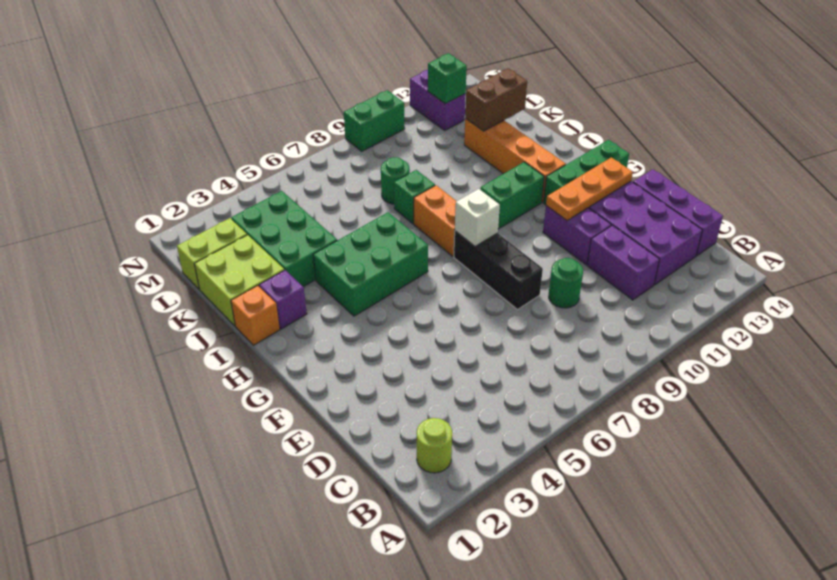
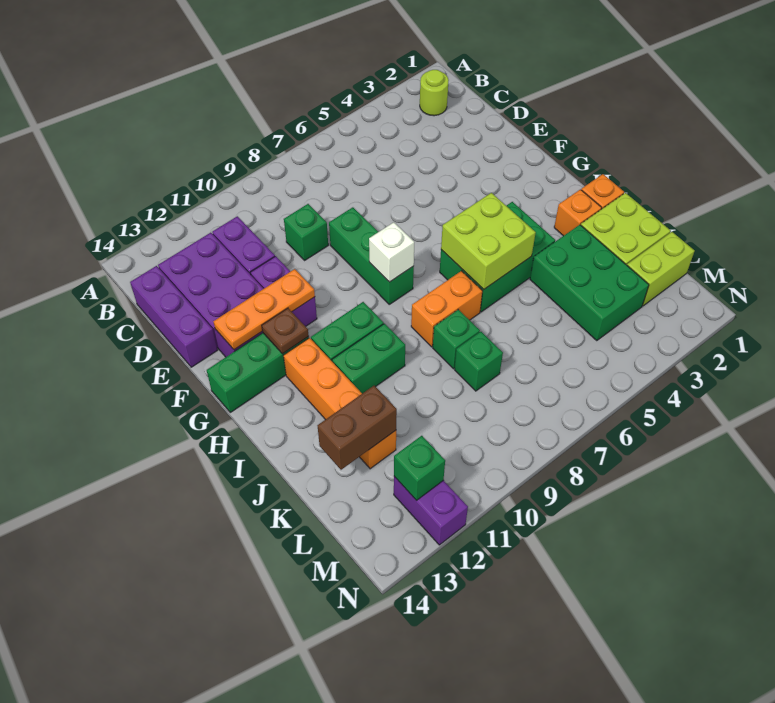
green 1x1 round brick [549,258,583,308] -> green 1x1 brick [284,204,328,260]
black 1x3 brick [454,231,543,310] -> green 1x3 brick [329,207,414,304]
none -> brown 1x1 plate [262,308,309,354]
none -> lime 2x2 brick [441,193,536,289]
orange 1x2 brick [414,185,457,257] -> orange 1x2 brick turned to [411,271,482,347]
purple 1x1 brick [259,270,307,329] -> orange 1x1 brick [554,189,602,236]
green 1x1 round brick [381,157,410,204] -> green 1x1 brick [455,332,503,391]
green 1x2 brick [344,90,405,151] -> green 1x2 brick moved to [332,324,405,394]

